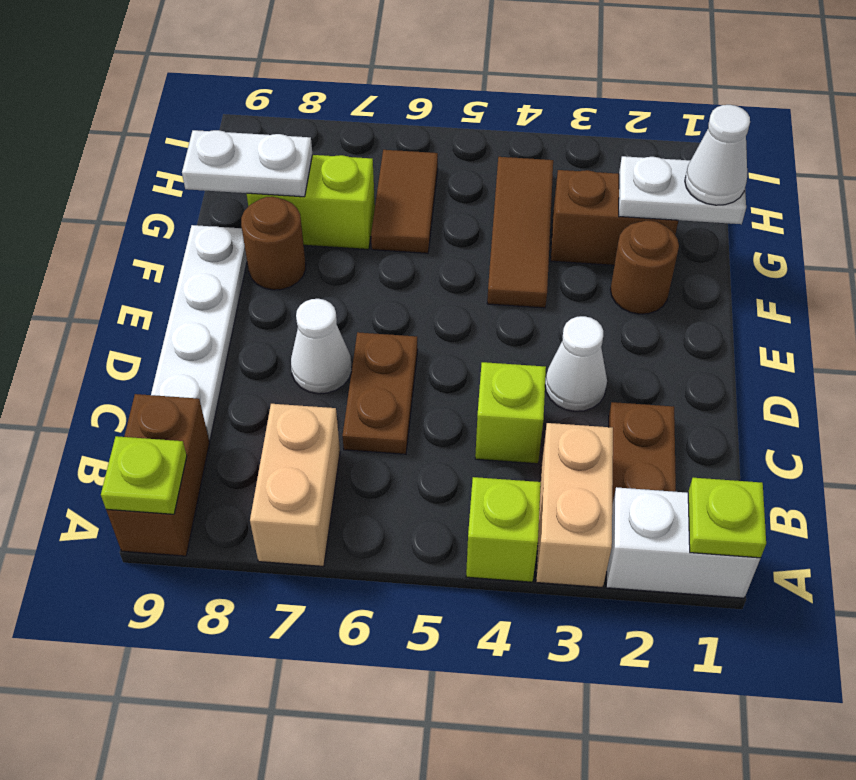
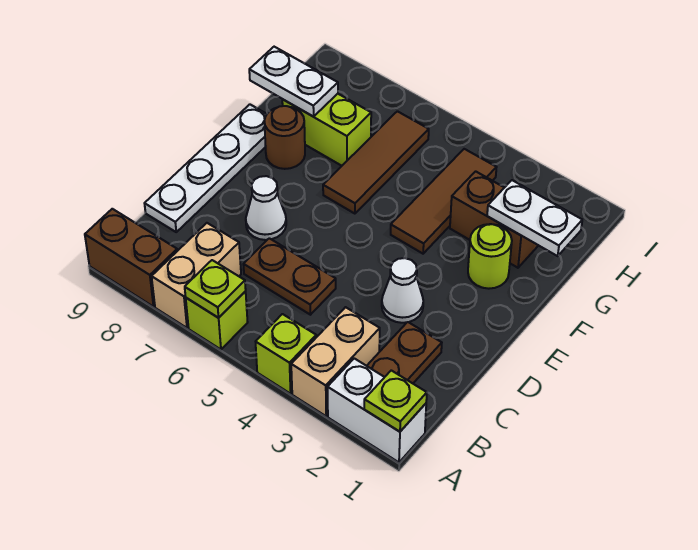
brown 1x2 brick [106,394,210,556] -> brown 1x2 brick turned to [85,209,177,307]
lime 1x1 plate [101,436,187,514] -> lime 1x1 plate moved to [185,260,246,318]
lime 1x1 brick [475,362,546,464] -> lime 1x1 brick moved to [186,291,248,349]
brown 1x2 plate [342,332,418,454] -> brown 1x2 plate turned to [243,238,336,315]
brown 1x1 round brick [610,221,679,314] -> lime 1x1 round brick [468,224,512,289]
white 1x1 cone [685,105,750,205] -> none
brown 1x2 tile [371,150,438,253] -> brown 1x3 tile [323,111,429,214]

